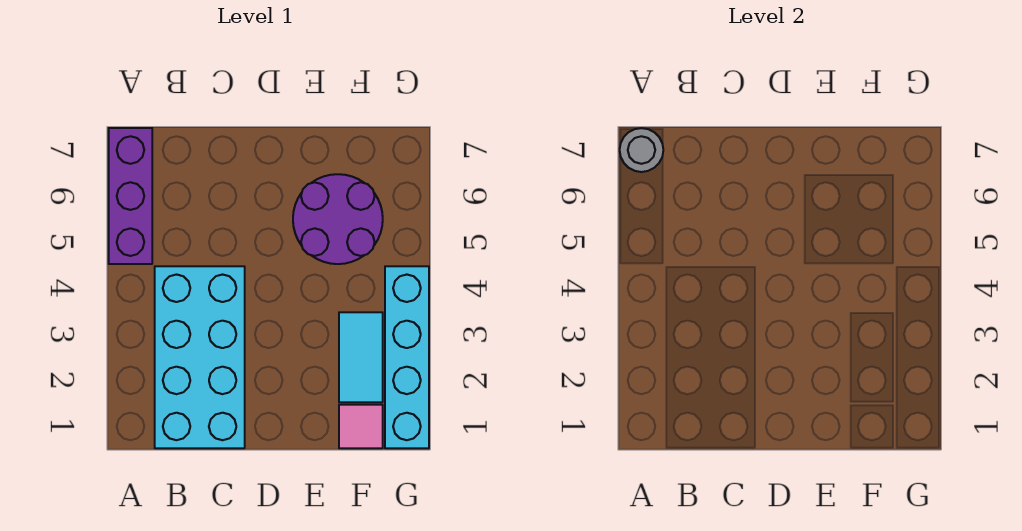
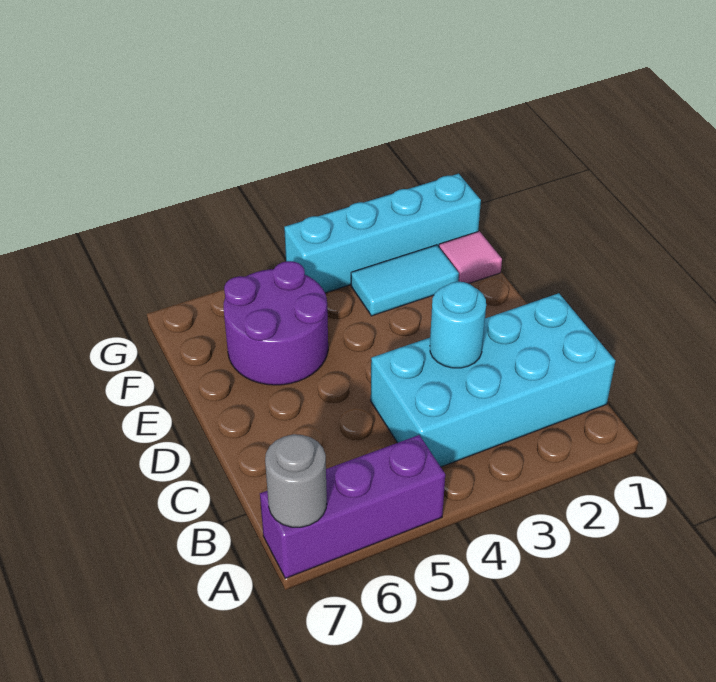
none -> cyan 1x1 round brick [430,282,486,368]

